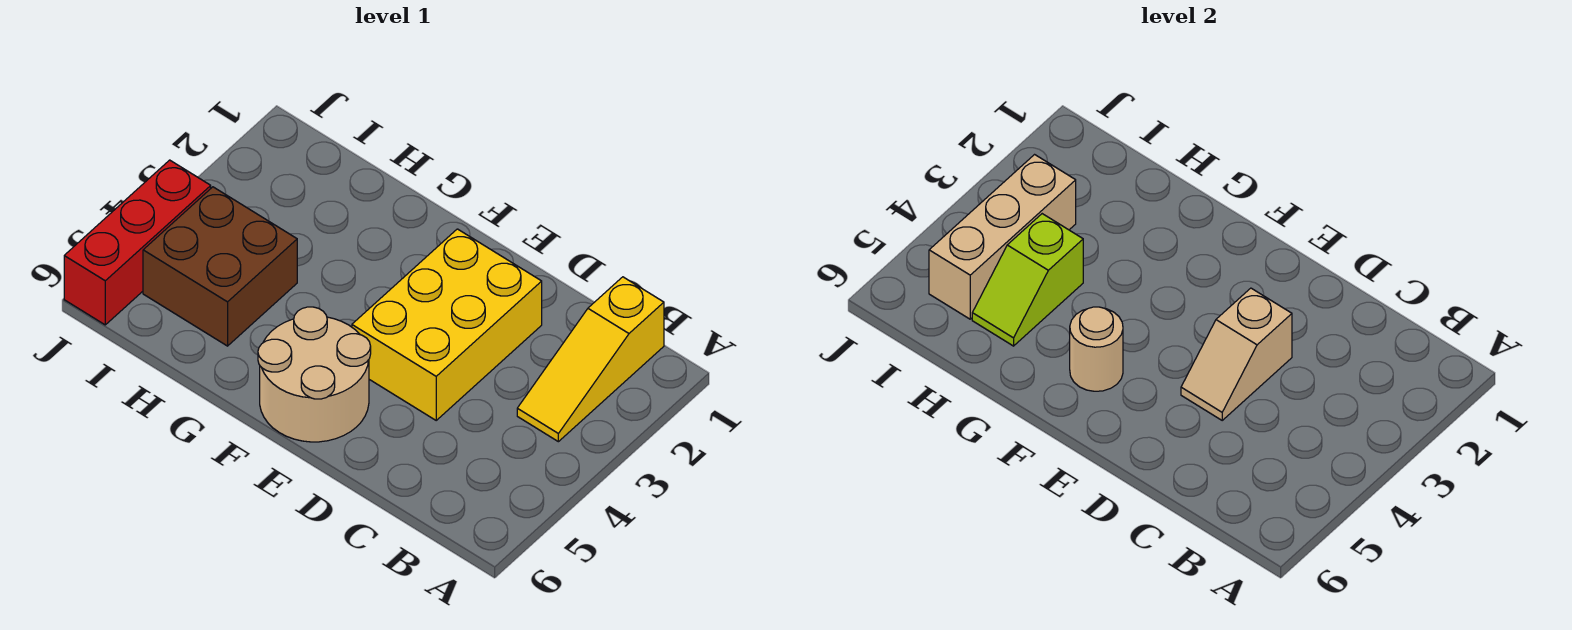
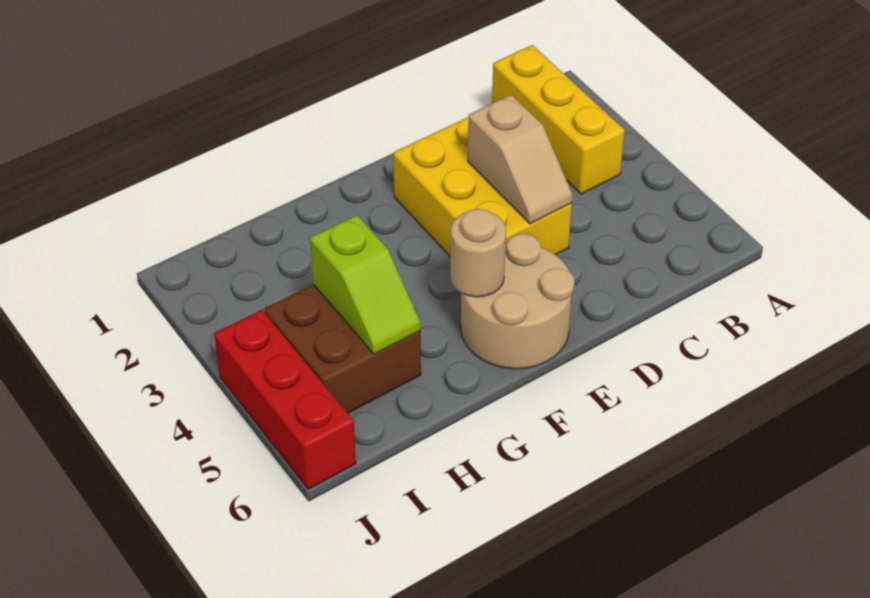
yellow 1x3 slope [517,277,664,442] -> yellow 1x3 brick [492,45,625,194]
tan 1x3 brick [929,155,1076,319] -> none

